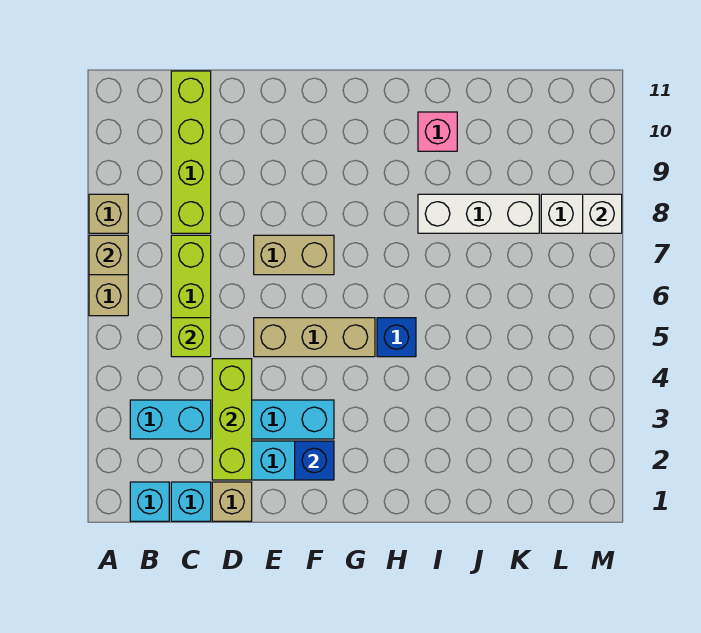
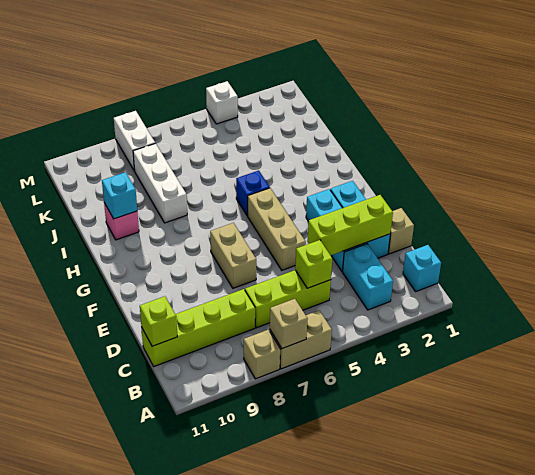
cyan 1x1 brick [171,482,211,521] -> cyan 1x1 brick moved to [102,172,137,219]
none -> lime 1x1 brick [140,296,177,346]
blue 1x1 brick [295,441,334,480] -> none
white 1x1 brick [583,194,622,233] -> white 1x1 brick moved to [206,81,238,124]

